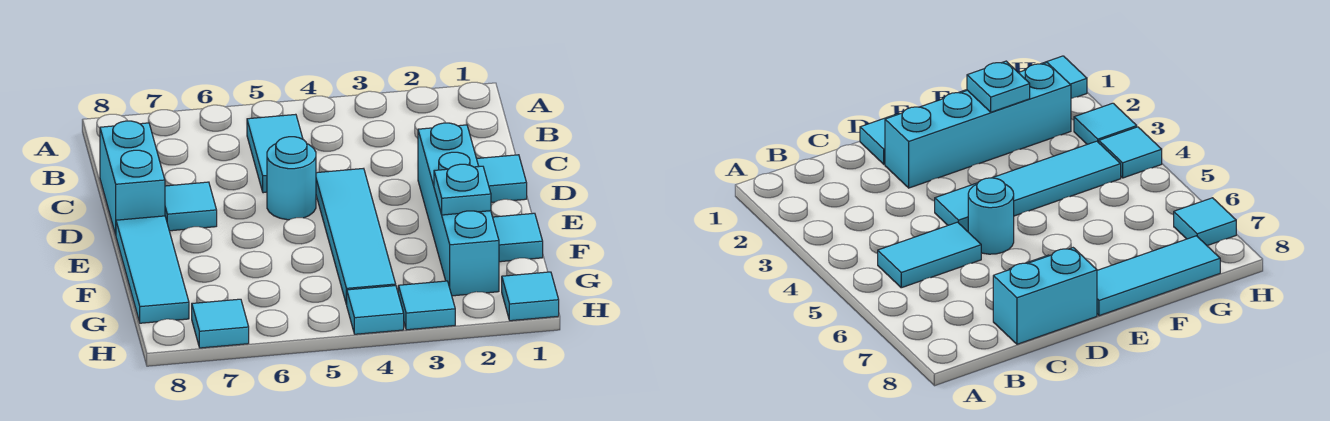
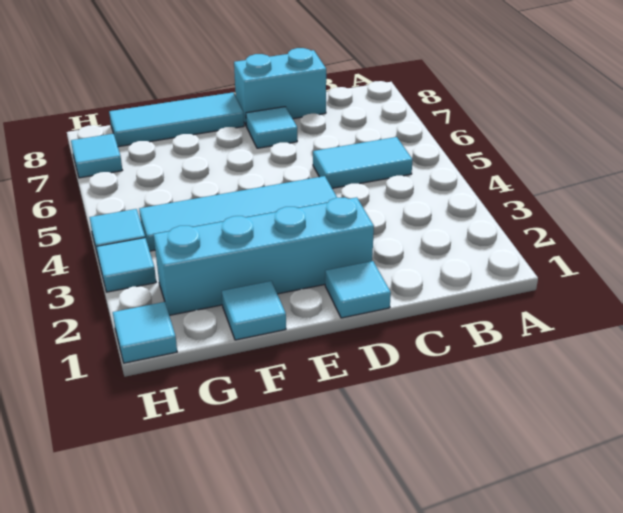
cyan 1x1 round brick [267,137,316,220] -> none
cyan 1x1 plate [434,164,491,215] -> none

